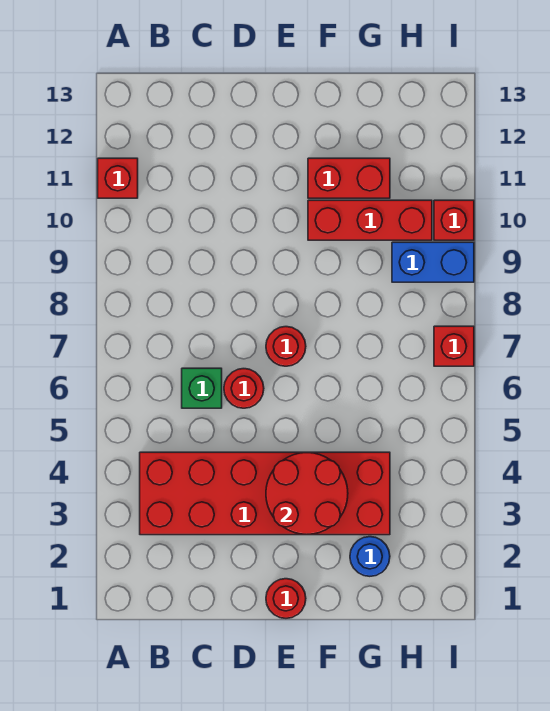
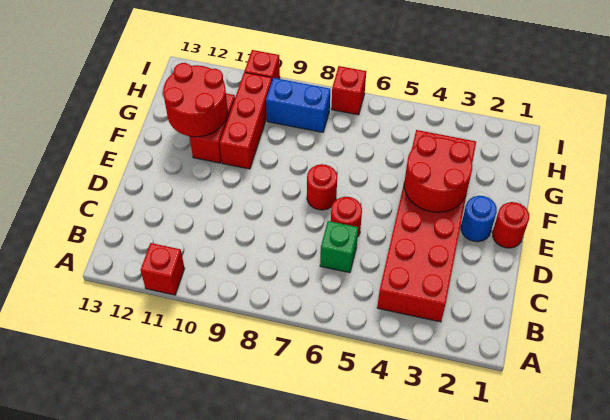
none -> red 2x2 round brick [163,63,228,137]
blue 1x1 round brick [350,537,390,576] -> blue 1x1 round brick moved to [461,196,497,242]
blue 1x2 brick [392,242,474,282] -> blue 1x2 brick turned to [266,78,330,132]

